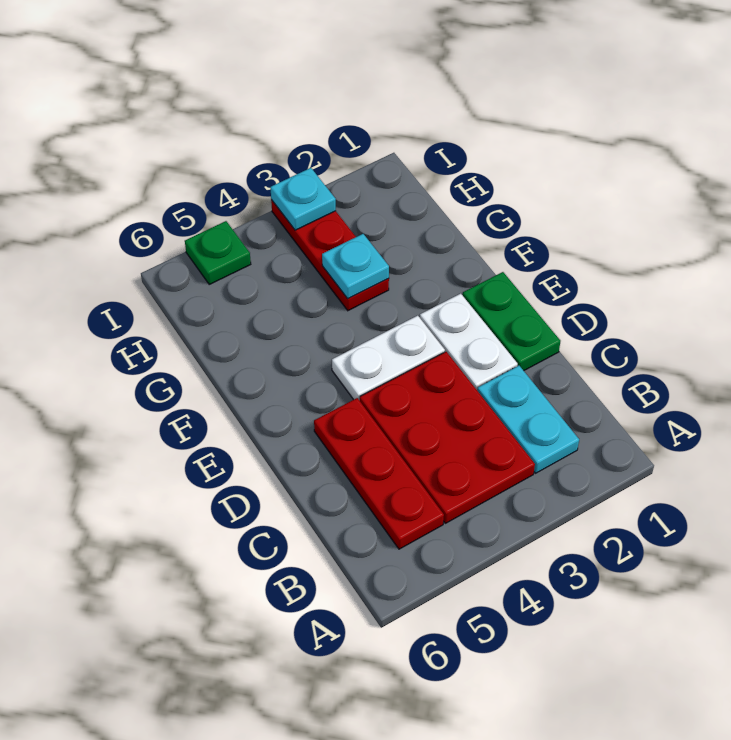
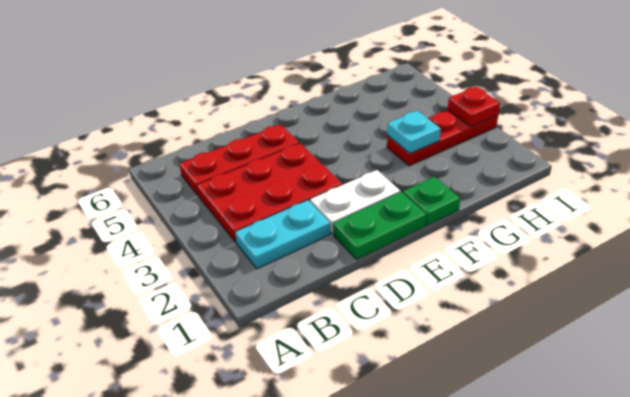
white 1x2 plate [332,316,445,400] -> none
cyan 1x1 plate [270,168,336,230] -> red 1x1 plate [448,87,500,127]
green 1x1 plate [185,221,251,284] -> green 1x1 plate moved to [403,177,460,225]

